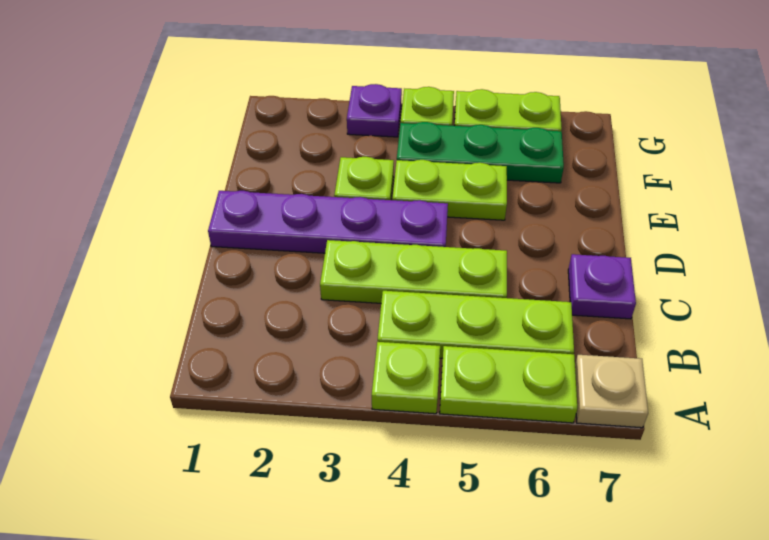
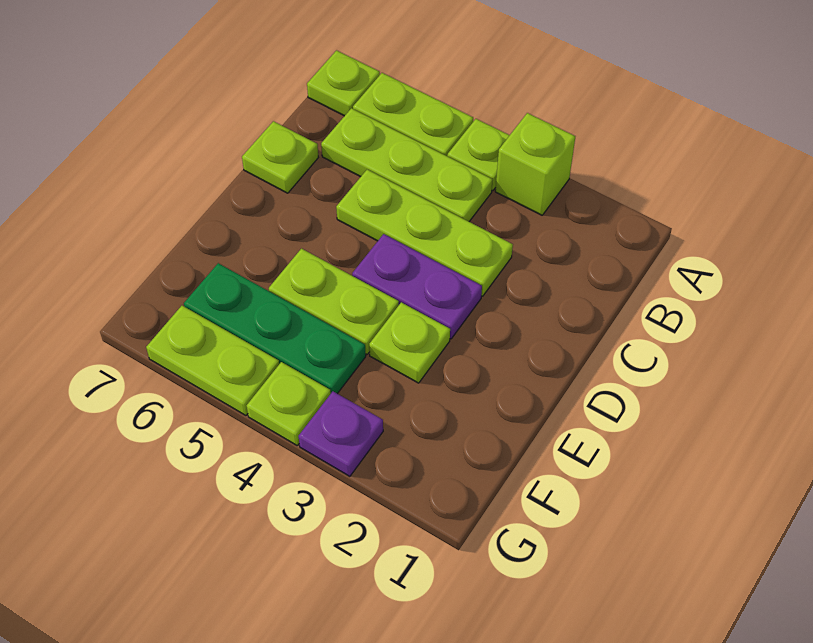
none -> lime 1x1 brick [495,113,575,215]
tan 1x1 plate [575,355,648,428] -> lime 1x1 plate [307,50,380,116]
purple 1x1 plate [568,254,636,319] -> lime 1x1 plate [242,121,318,193]
purple 1x4 plate [208,191,448,253] -> purple 1x2 plate [352,234,482,339]

